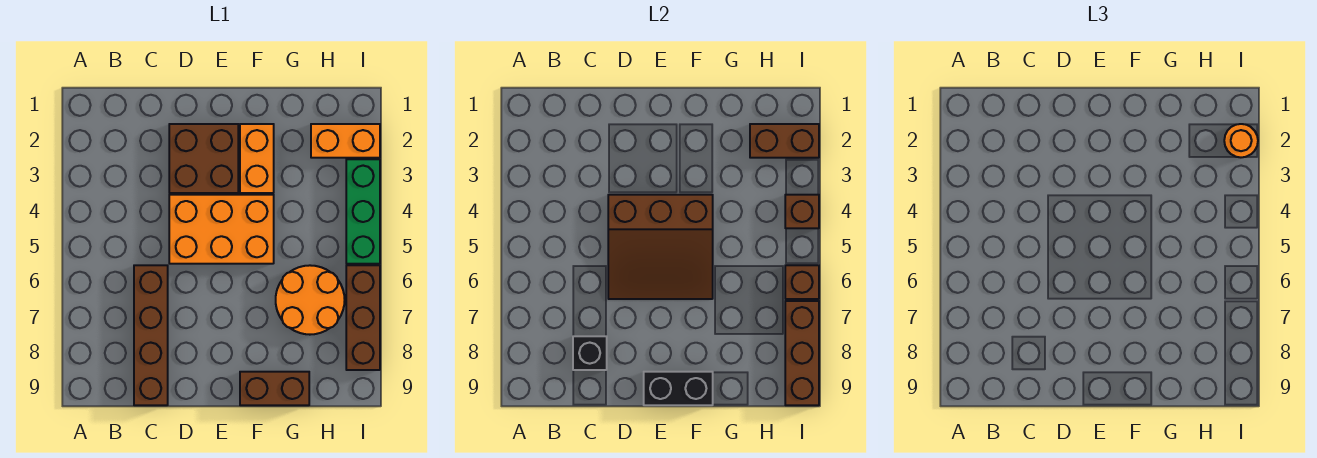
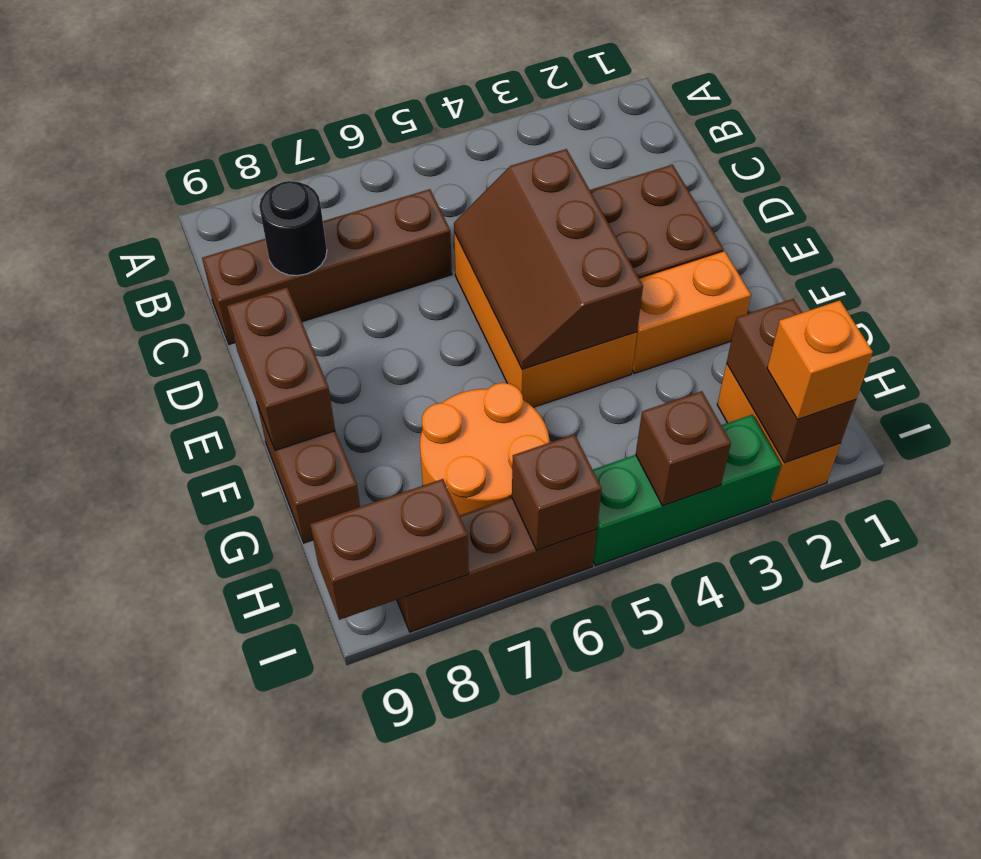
black 1x1 brick [573,336,607,370] -> black 1x1 round brick [259,181,327,276]
brown 3x3 slope [608,195,713,299] -> brown 2x3 slope [454,149,643,369]
black 1x2 brick [644,372,713,405] -> brown 1x2 brick [227,287,335,450]
orange 1x1 round brick [1224,124,1258,157] -> orange 1x1 brick [767,300,873,420]
brown 1x3 brick [785,301,819,405] -> brown 1x2 brick [310,479,469,620]

